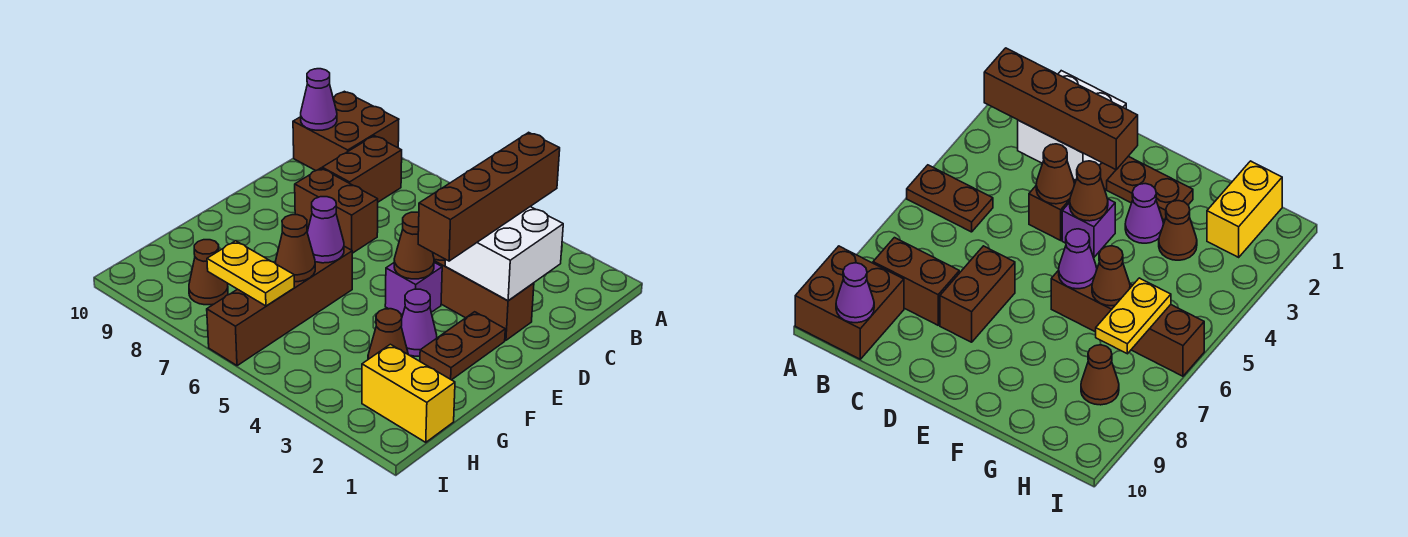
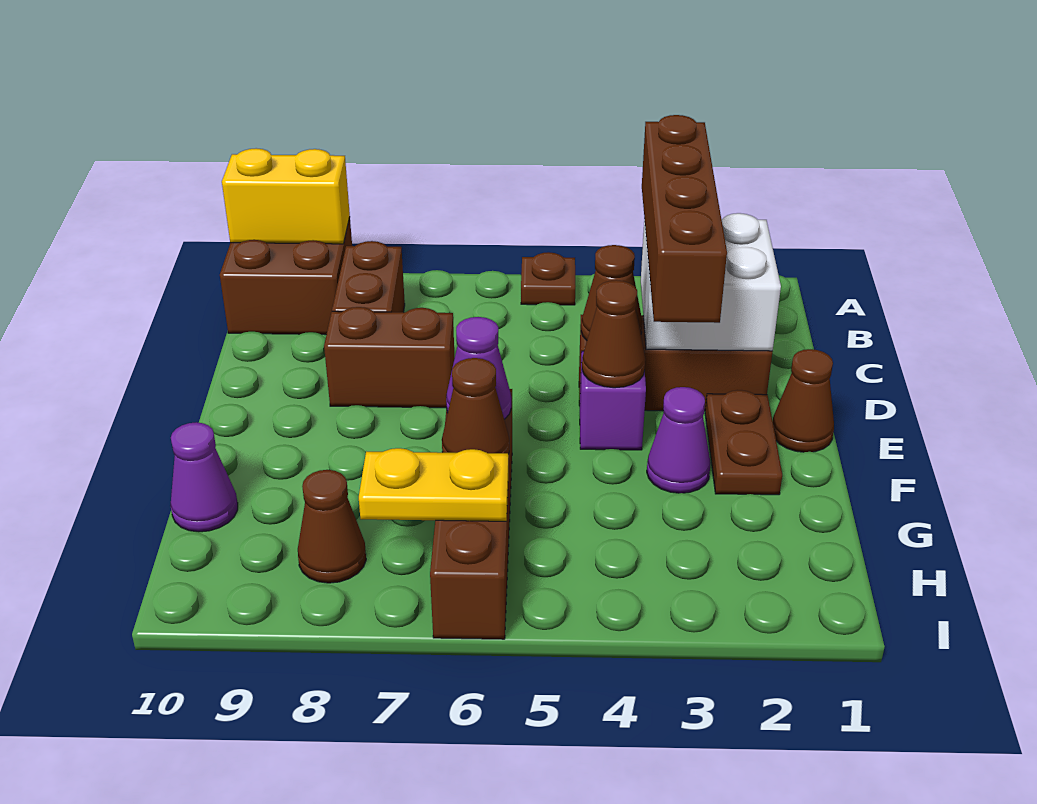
brown 1x2 plate [907,165,993,232] -> brown 1x1 plate [521,252,576,305]
purple 1x1 cone [301,69,337,130] -> purple 1x1 cone moved to [170,422,238,532]
brown 1x1 cone [368,309,408,359] -> brown 1x1 cone moved to [773,349,834,452]
yellow 1x2 brick [362,344,455,442] -> yellow 1x2 brick moved to [222,148,350,244]

